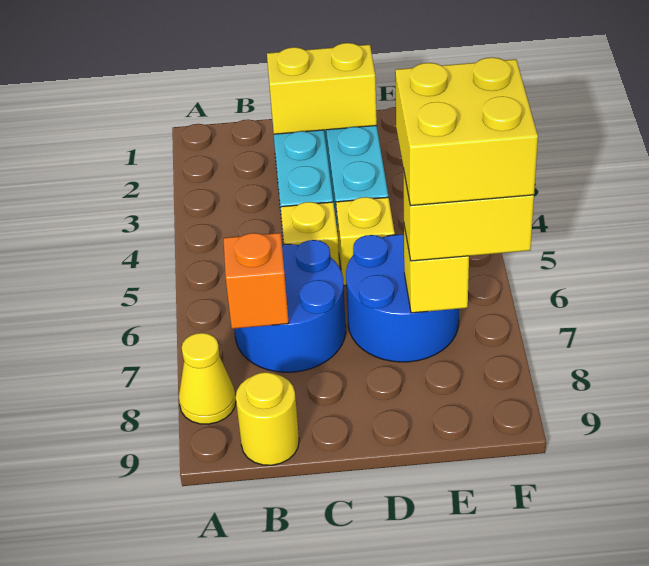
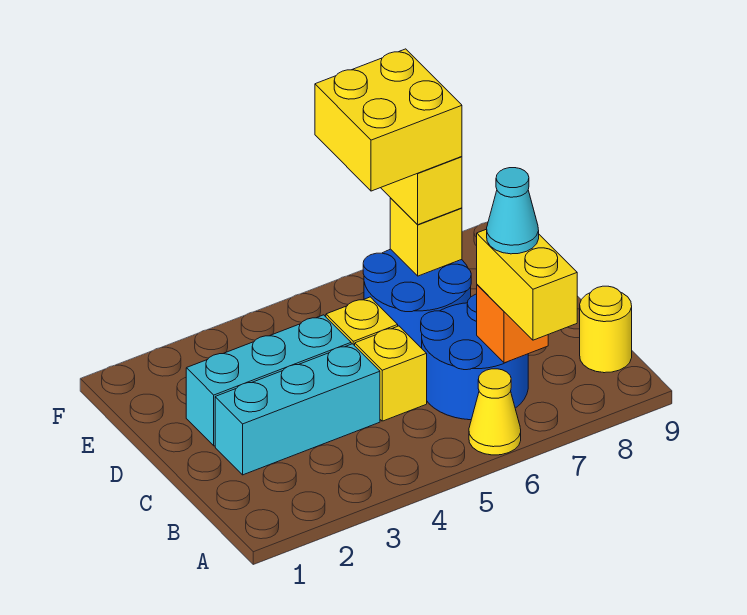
yellow 1x1 cone [179,333,236,424] -> yellow 1x1 cone moved to [469,369,521,455]
none -> cyan 1x1 cone [487,168,539,254]
yellow 1x2 brick [267,43,377,134] -> yellow 1x2 brick moved to [477,229,577,340]

